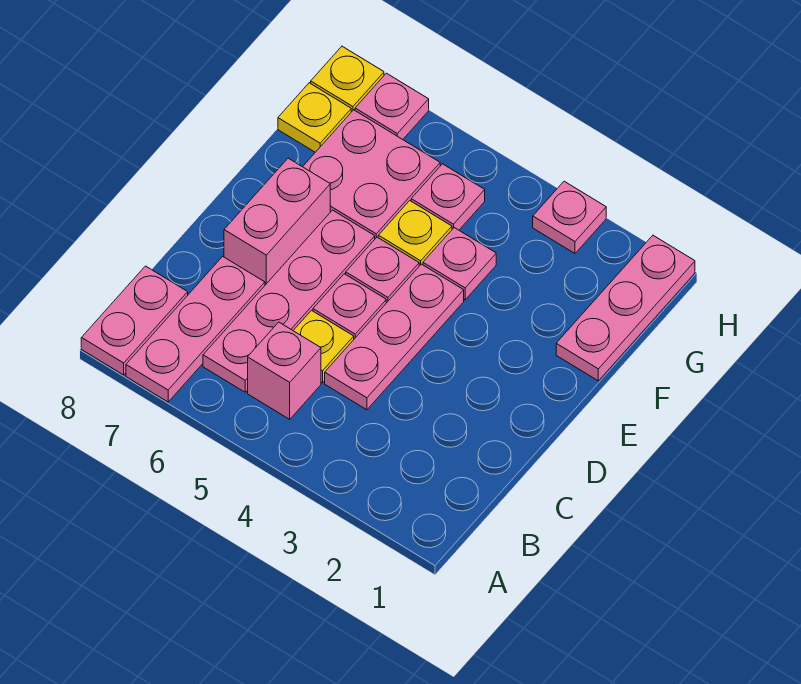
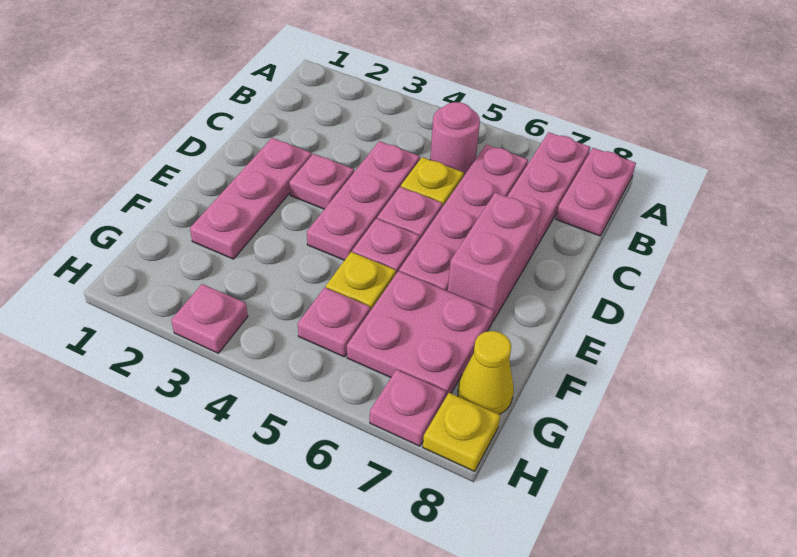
pink 1x1 brick [248,322,321,419] -> pink 1x1 round brick [430,102,480,177]
pink 1x3 plate [556,236,695,381] -> pink 1x3 plate moved to [190,138,312,259]
pink 1x1 plate [423,228,496,300] -> pink 1x1 plate moved to [289,154,354,209]
yellow 1x1 plate [278,83,351,152] -> yellow 1x1 cone [458,331,514,415]

